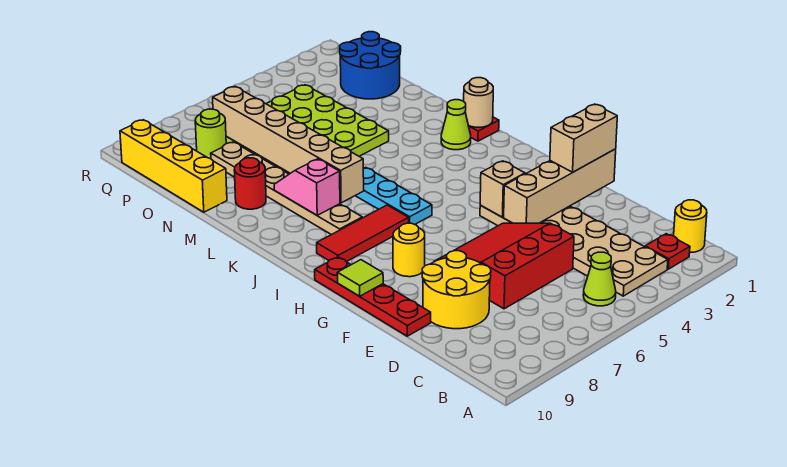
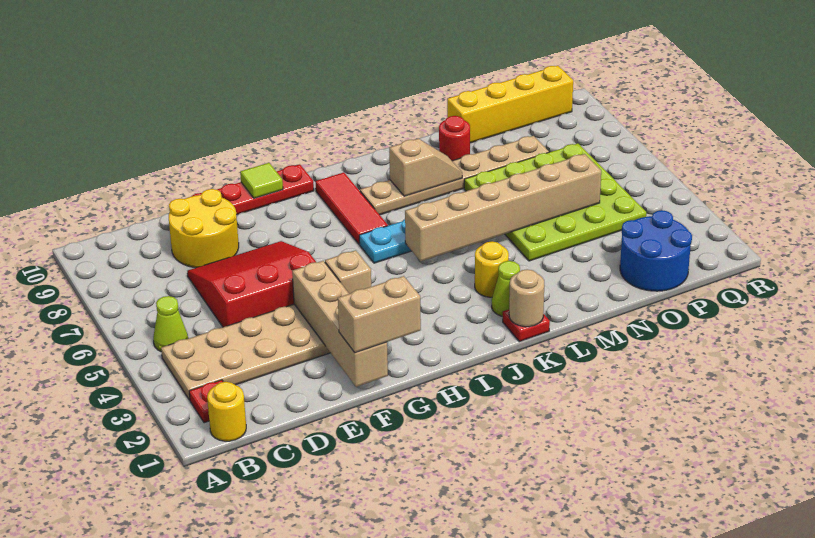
red 3x3 slope [434,223,574,309] -> red 3x3 slope turned to [187,241,316,327]
tan 1x2 brick [550,104,617,172] -> tan 1x2 brick turned to [338,276,421,353]
yellow 1x1 round brick [393,223,425,277] -> yellow 1x1 round brick moved to [475,241,509,297]
tan 1x6 brick [213,87,364,203] -> tan 1x6 brick moved to [405,154,601,261]
pink 1x2 slope [274,159,340,215] -> tan 1x2 slope [389,139,462,196]
lime 1x1 round brick [195,109,226,159] -> none

